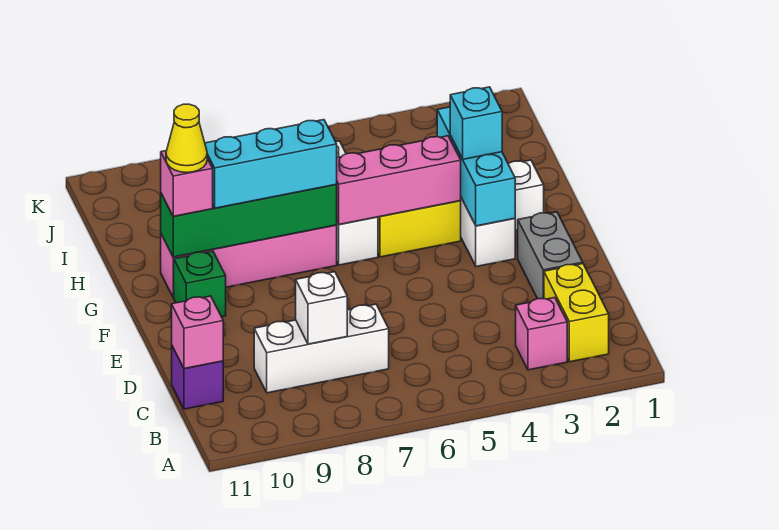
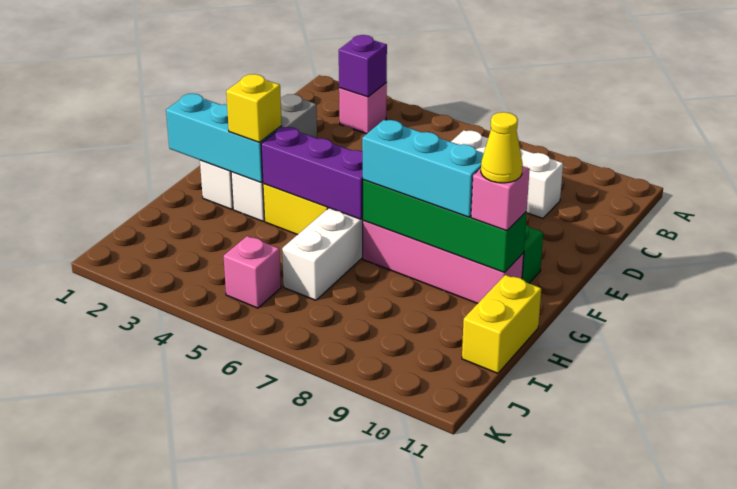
yellow 1x2 brick [544,264,609,362] -> yellow 1x2 brick moved to [462,275,541,373]
white 1x1 brick [296,272,347,344] -> none
purple 1x1 brick [172,346,223,409] -> purple 1x1 brick moved to [339,35,387,97]
pink 1x1 brick [172,296,223,369] -> pink 1x1 brick moved to [224,236,281,308]
cyan 1x3 brick [437,107,515,226] -> cyan 1x3 brick turned to [166,94,282,183]
cyan 1x1 brick [450,87,502,159] -> yellow 1x1 brick [226,74,282,142]
pink 1x3 brick [337,136,461,224] -> purple 1x3 brick [261,127,363,219]

